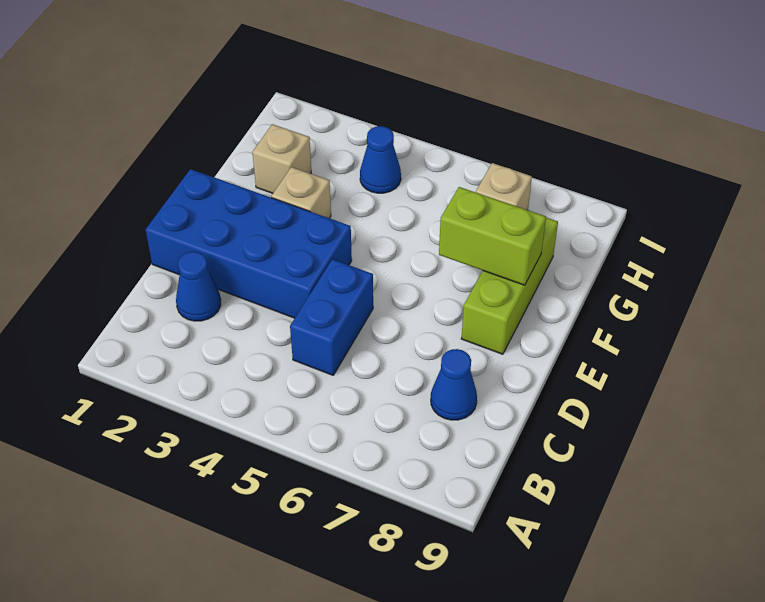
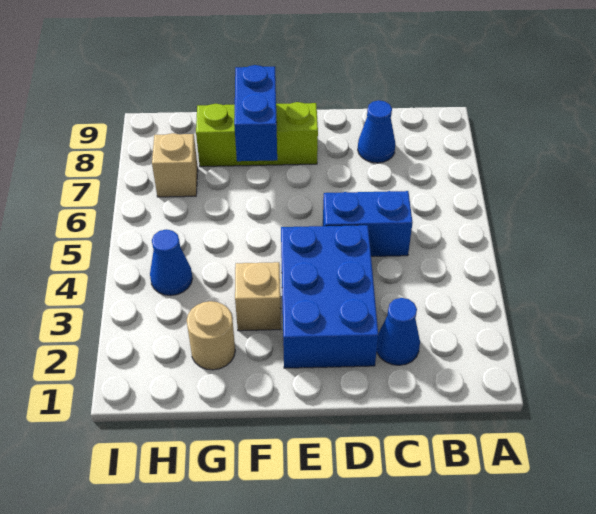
blue 2x4 brick [146,169,352,318] -> blue 2x3 brick [281,225,378,368]
lime 1x2 brick [439,187,546,285] -> blue 1x2 brick [234,65,277,161]
tan 1x1 brick [253,124,311,193] -> tan 1x1 round brick [187,301,235,370]

